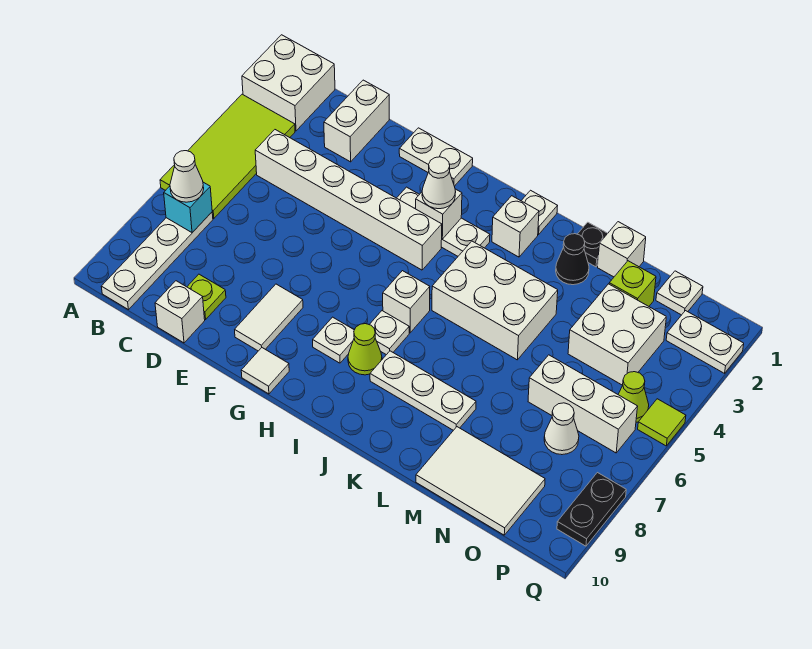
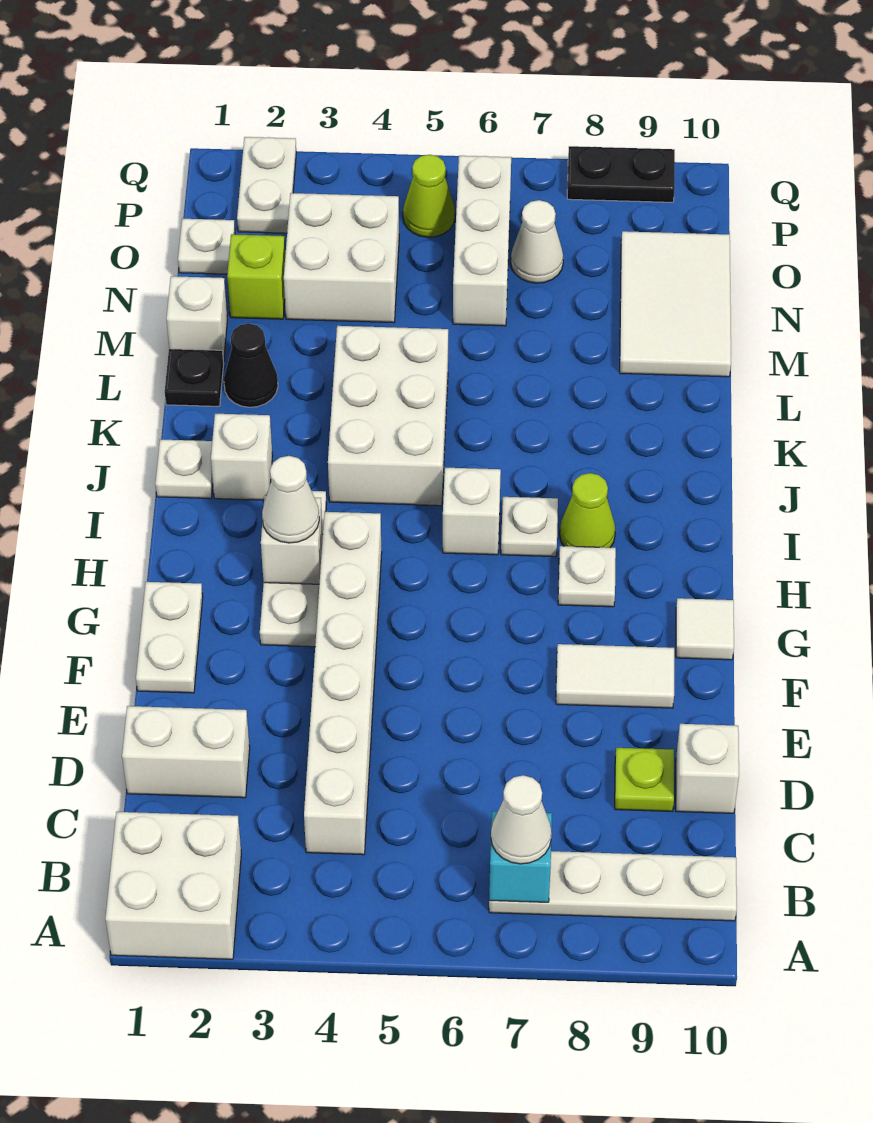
lime 2x4 tile [160,94,295,219] -> none
white 1x3 plate [370,351,476,430] -> none
lime 1x1 tile [638,399,686,446] -> none

